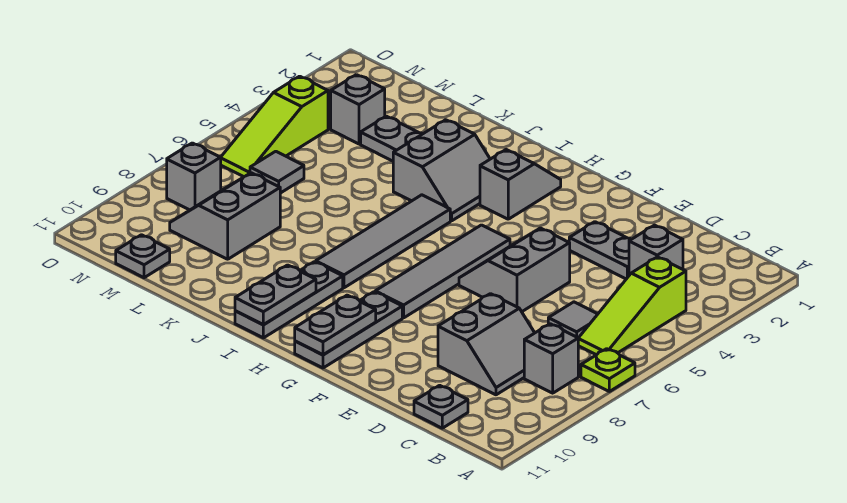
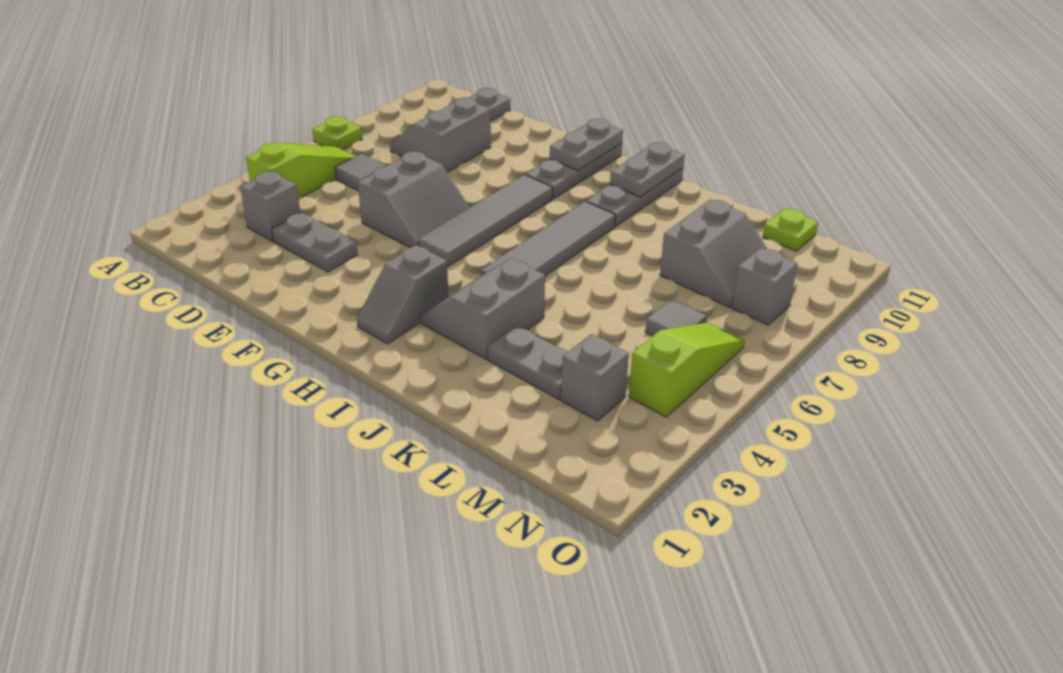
grey 1x1 brick [524,324,578,393] -> none
grey 1x1 plate [116,235,170,278] -> lime 1x1 plate [763,208,818,251]

